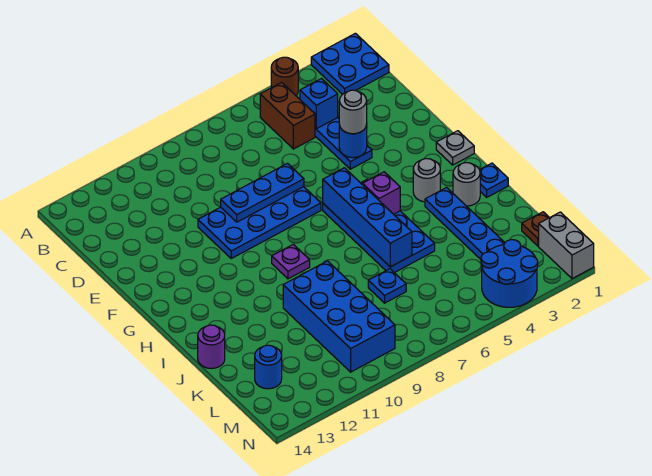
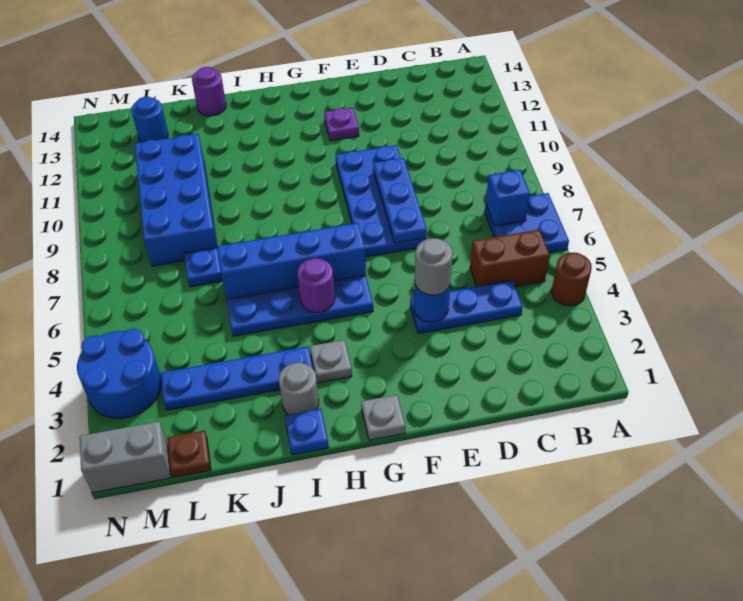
blue 2x2 plate [311,33,389,94] -> blue 2x2 plate moved to [485,193,569,253]
blue 1x1 brick [300,79,338,129] -> blue 1x1 brick moved to [486,170,530,226]
grey 1x1 round brick [413,159,440,202] -> grey 1x1 plate [310,340,352,383]
purple 1x1 brick [363,172,400,214] -> purple 1x1 round brick [298,258,335,312]
purple 1x1 plate [272,244,310,279] -> purple 1x1 plate moved to [324,108,359,141]
blue 2x4 brick [283,261,395,372] -> blue 2x4 brick turned to [135,134,218,266]

